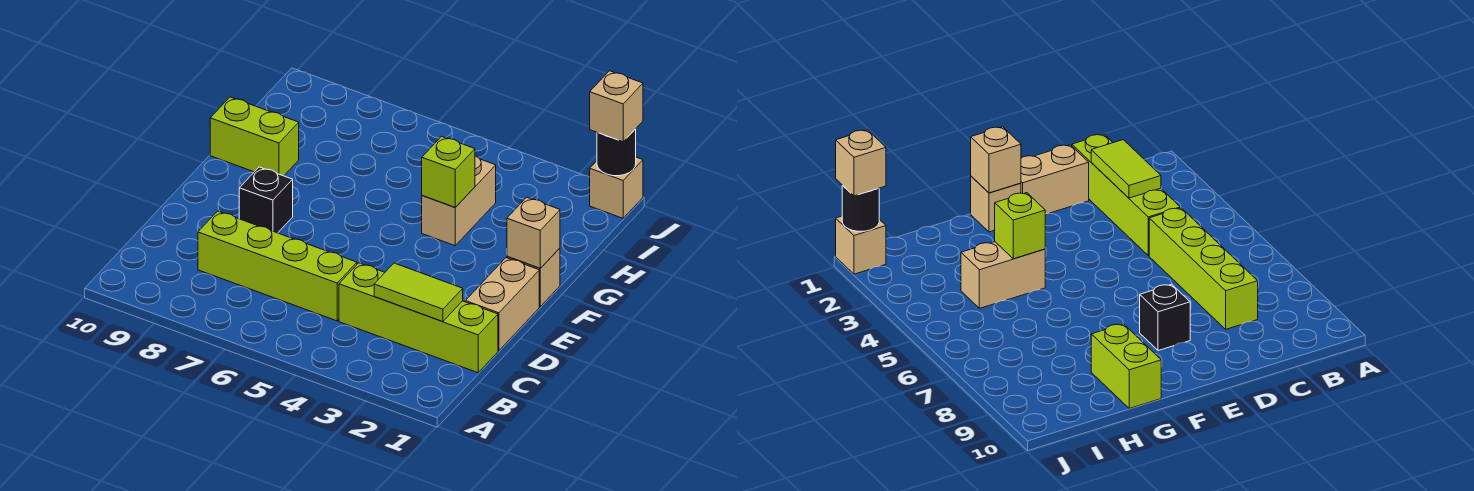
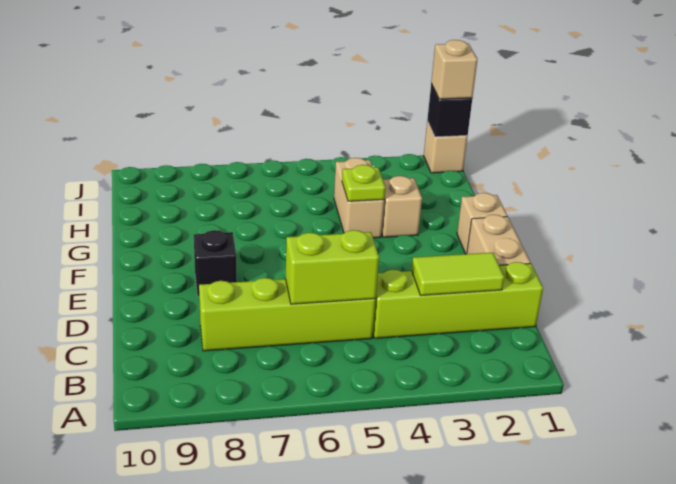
tan 1x1 brick [507,197,560,268] -> tan 1x1 brick moved to [382,176,422,237]
lime 1x1 brick [422,136,475,207] -> lime 1x1 plate [342,165,385,201]
lime 1x2 brick [210,97,299,176] -> lime 1x2 brick moved to [286,230,379,304]
black 1x1 round brick [597,129,636,176] -> black 1x1 brick [427,84,472,137]

